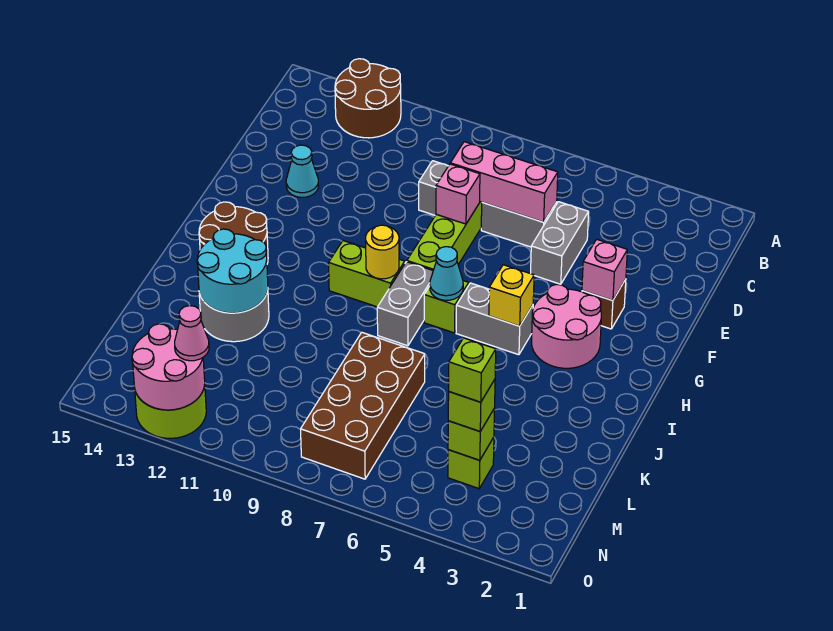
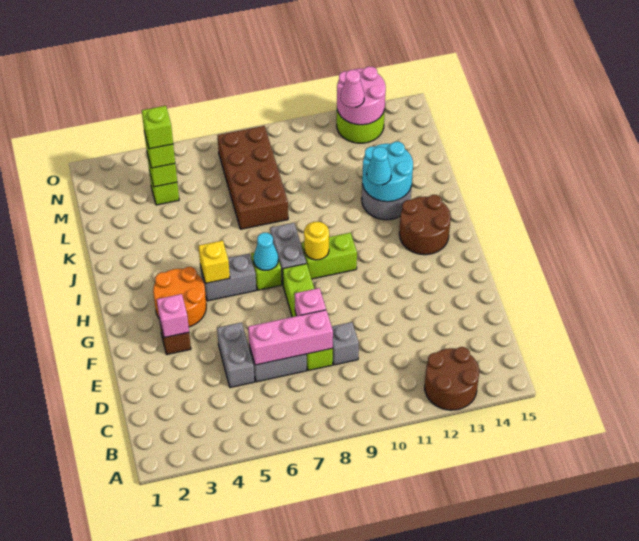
cyan 1x1 cone [286,145,318,197] -> cyan 1x1 cone moved to [367,147,391,185]
pink 2x2 round brick [532,284,601,368] -> orange 2x2 round brick [153,267,206,327]

